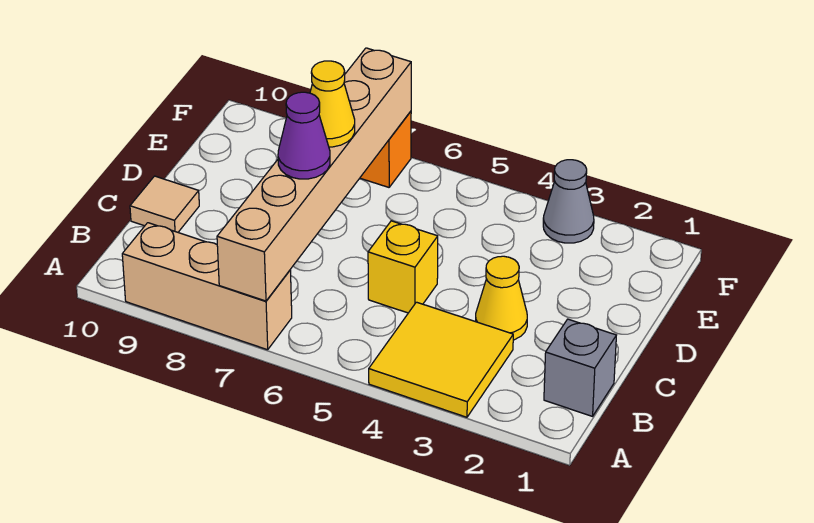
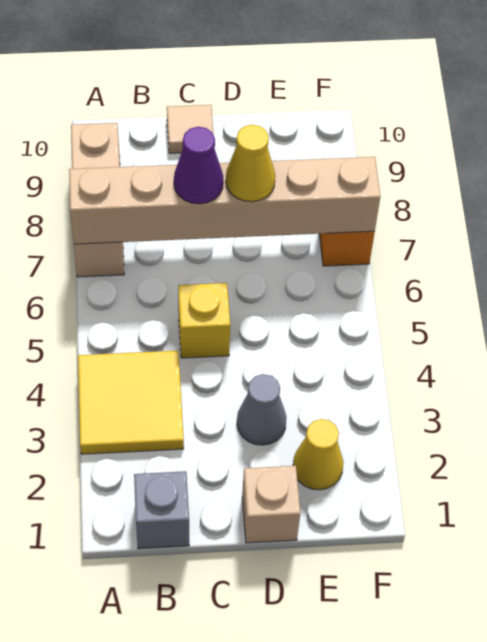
yellow 1x1 cone [476,256,527,340] -> yellow 1x1 cone moved to [293,419,343,490]
none -> tan 1x1 brick [242,466,300,543]
grey 1x1 cone [543,160,594,243] -> grey 1x1 cone moved to [237,374,286,445]

